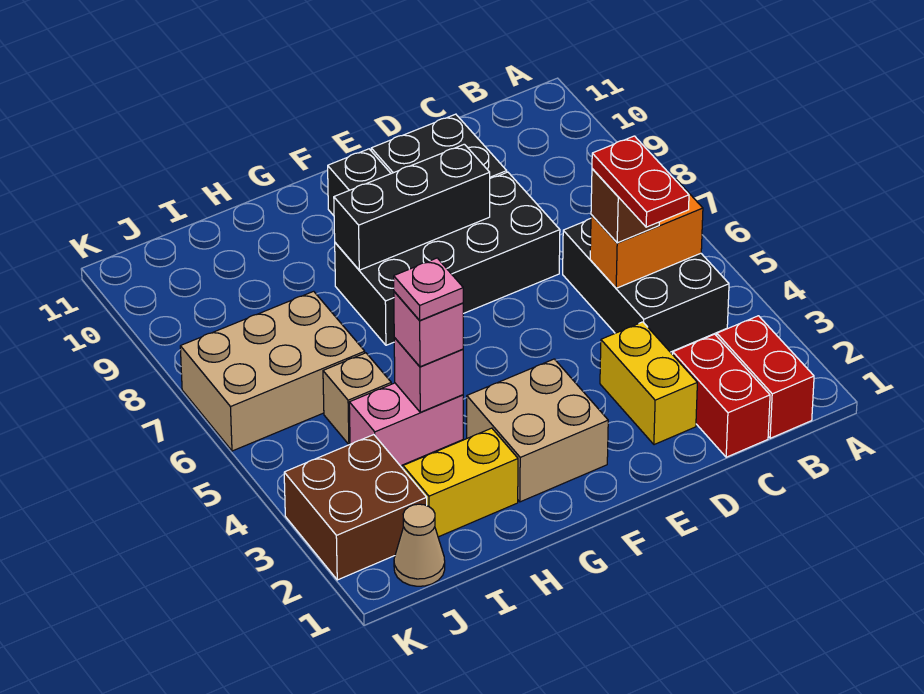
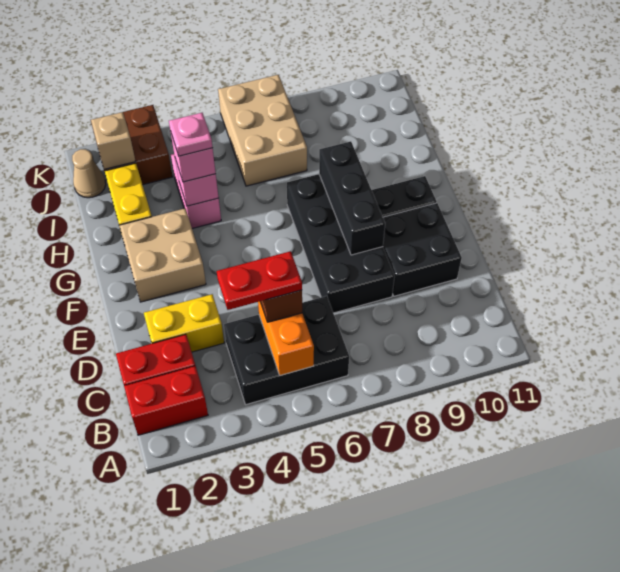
tan 1x1 brick [323,353,391,445] -> tan 1x1 brick moved to [91,112,135,169]

